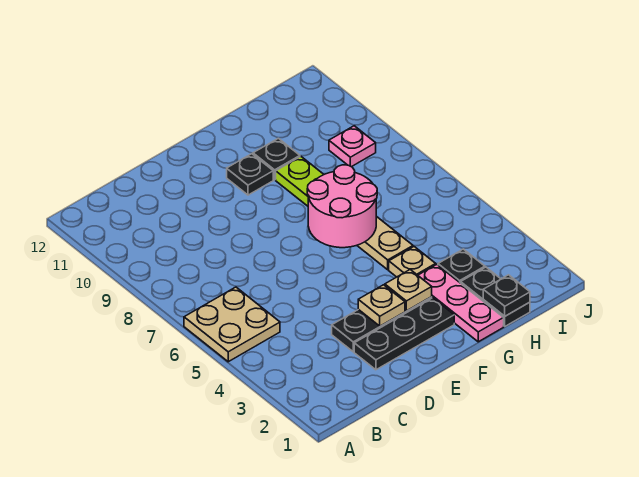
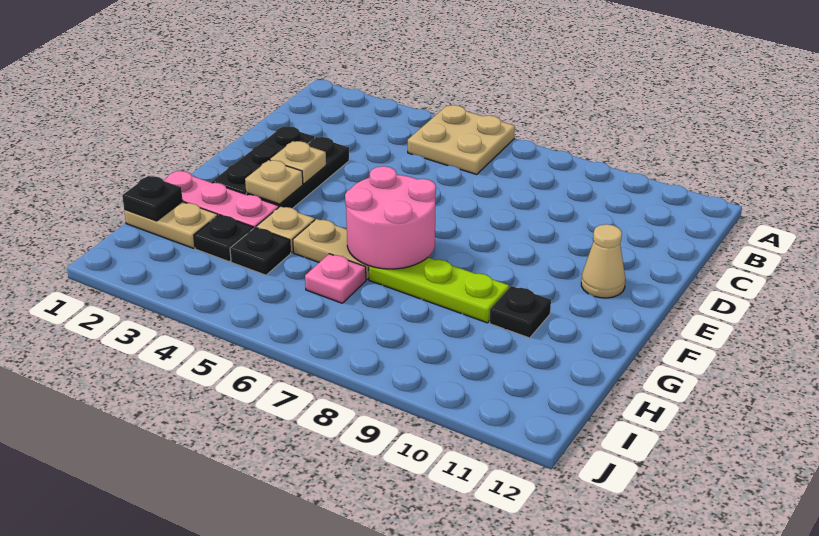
none -> tan 1x1 cone [581,224,625,298]
black 1x1 plate [227,154,273,195] -> black 1x1 plate moved to [230,228,291,275]
black 1x2 plate [461,267,530,326] -> tan 1x2 plate [124,202,218,248]
pink 1x1 plate [329,126,376,167] -> pink 1x1 plate moved to [305,254,366,303]

